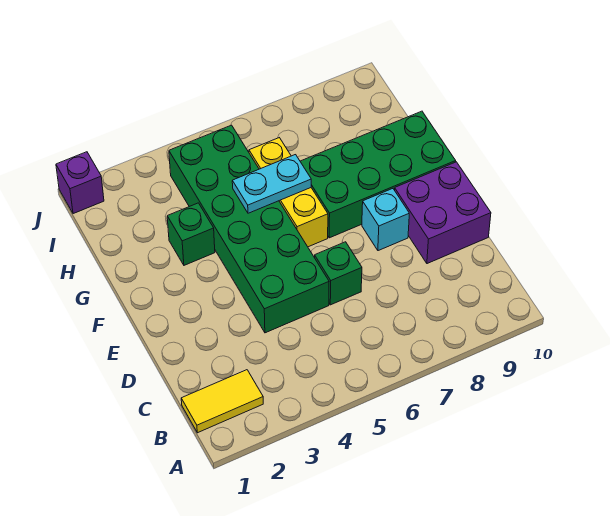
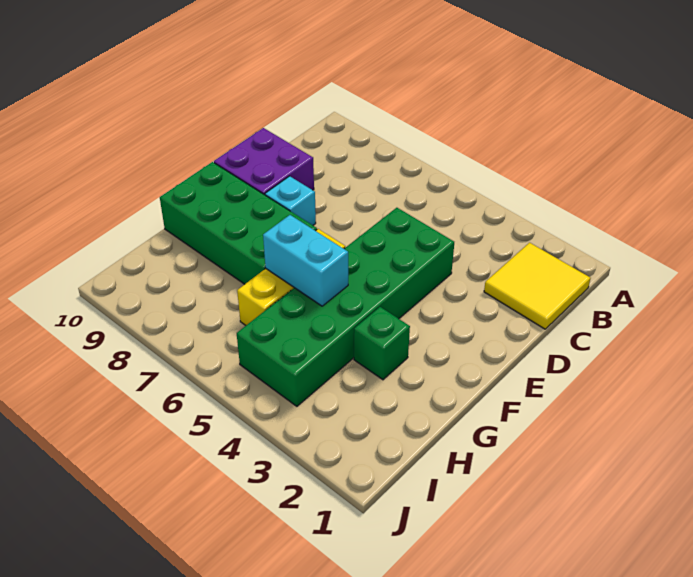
yellow 1x2 tile [181,370,263,433] -> yellow 2x2 tile [484,243,591,329]
green 1x1 brick [315,242,362,305] -> none
cyan 1x2 plate [232,155,311,213] -> cyan 1x2 brick [263,215,348,306]
purple 1x1 brick [56,152,104,214] -> none

